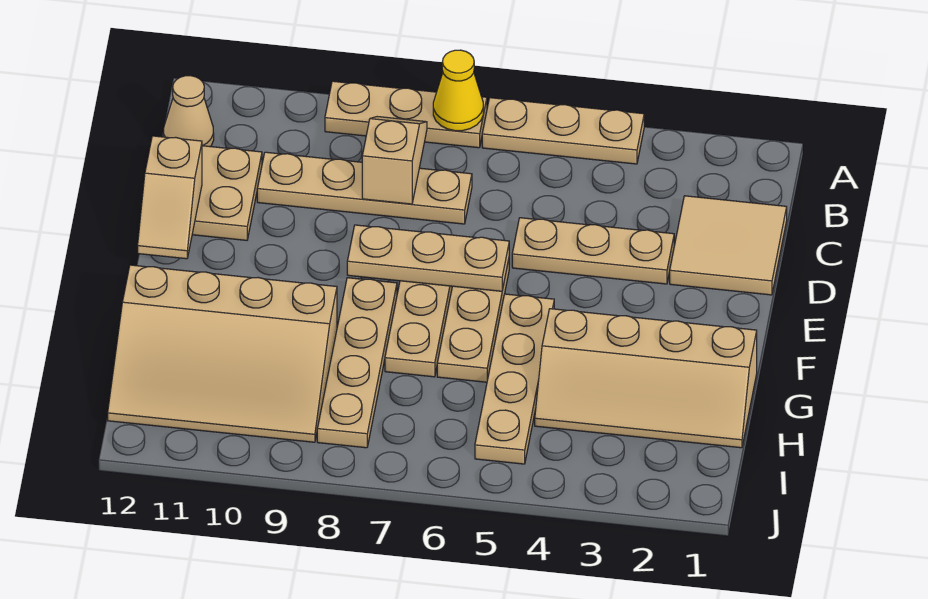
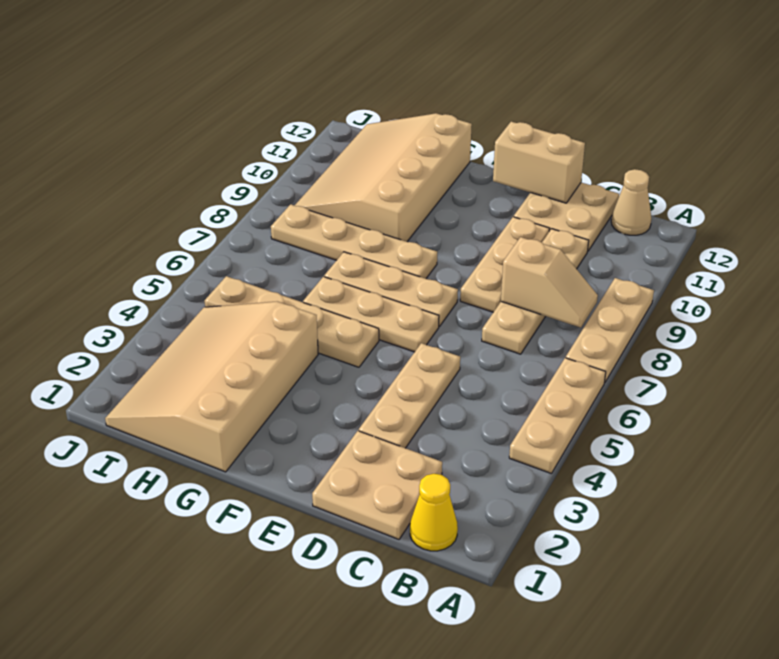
yellow 1x1 cone [433,50,483,131] -> yellow 1x1 cone moved to [410,474,458,551]
tan 2x2 tile [670,196,787,295] -> tan 2x2 plate [312,431,442,539]
tan 1x2 slope [138,136,202,259] -> tan 1x2 brick [493,122,585,203]
tan 1x3 plate [347,225,509,291] -> tan 1x3 plate moved to [460,217,549,312]
tan 2x4 slope [535,309,757,448] -> tan 3x4 slope [105,302,318,472]

